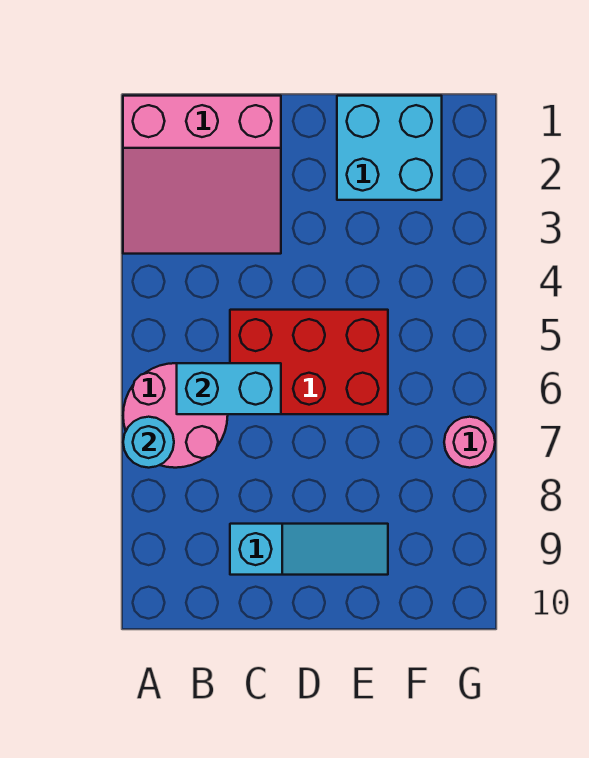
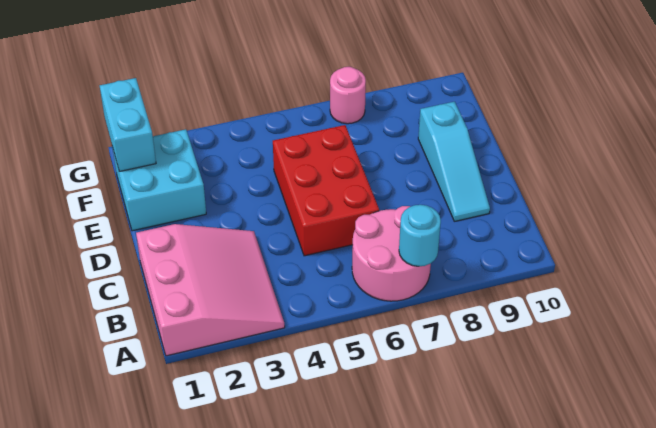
cyan 1x2 brick [177,363,281,414] -> cyan 1x2 brick moved to [100,78,156,172]
cyan 1x3 slope [230,524,388,575] -> cyan 1x3 slope turned to [418,102,490,221]

